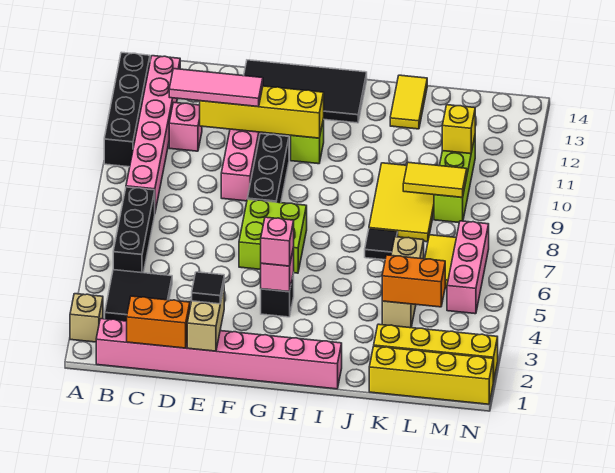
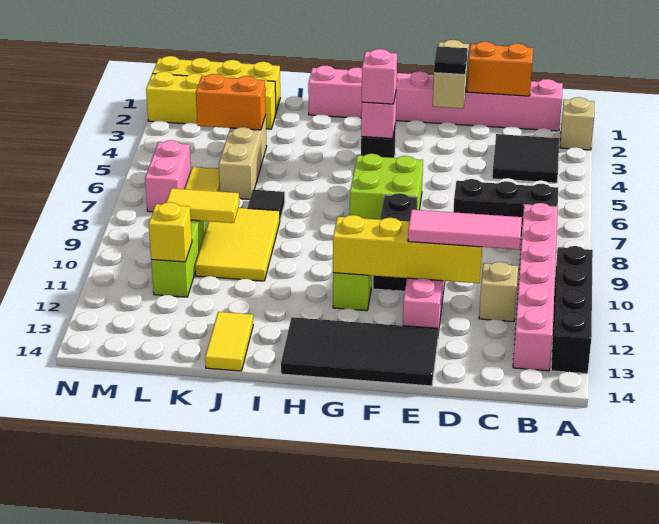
black 1x3 brick [113,187,155,273] -> black 1x3 brick turned to [453,179,558,238]
pink 1x1 brick [169,103,202,151] -> tan 1x1 brick [479,262,518,322]
pink 1x3 brick [447,221,489,314] -> pink 1x2 brick [145,140,191,212]

